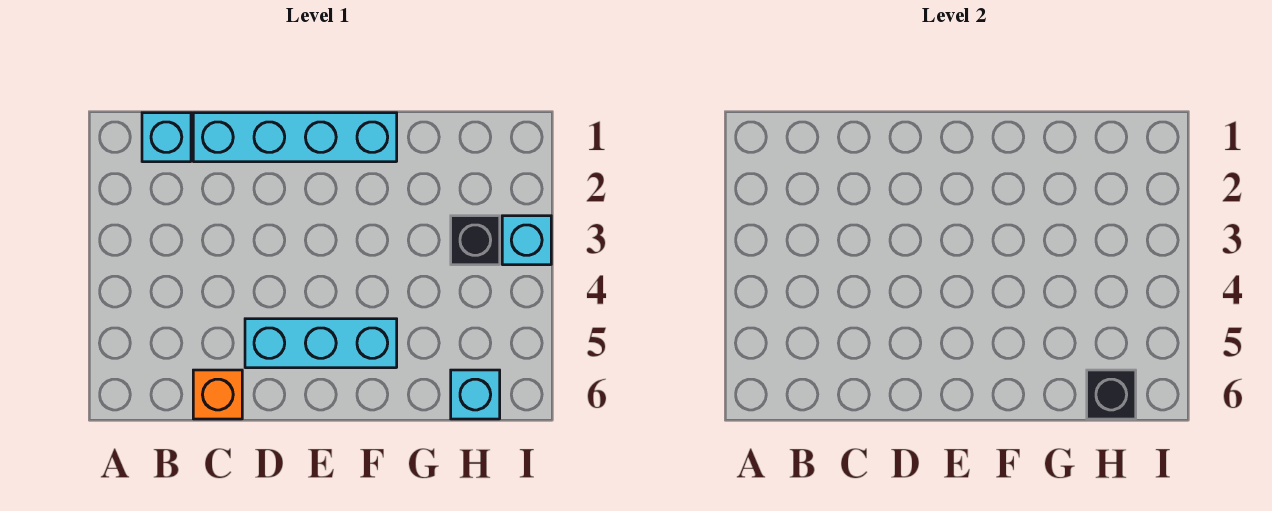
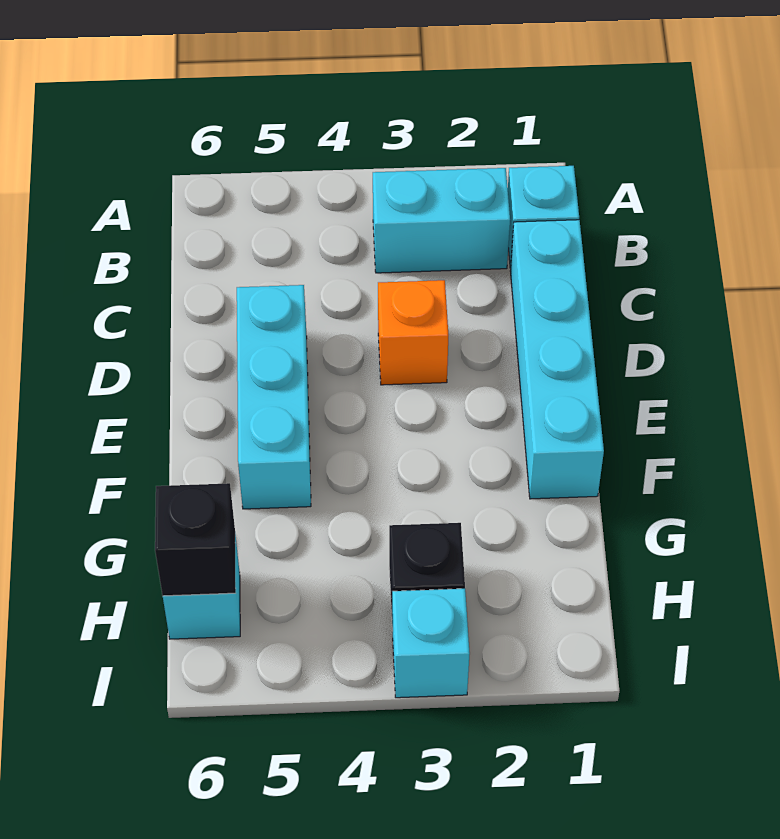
none -> cyan 1x2 brick [373,168,510,273]
orange 1x1 brick [193,370,242,419] -> orange 1x1 brick moved to [378,280,449,385]

